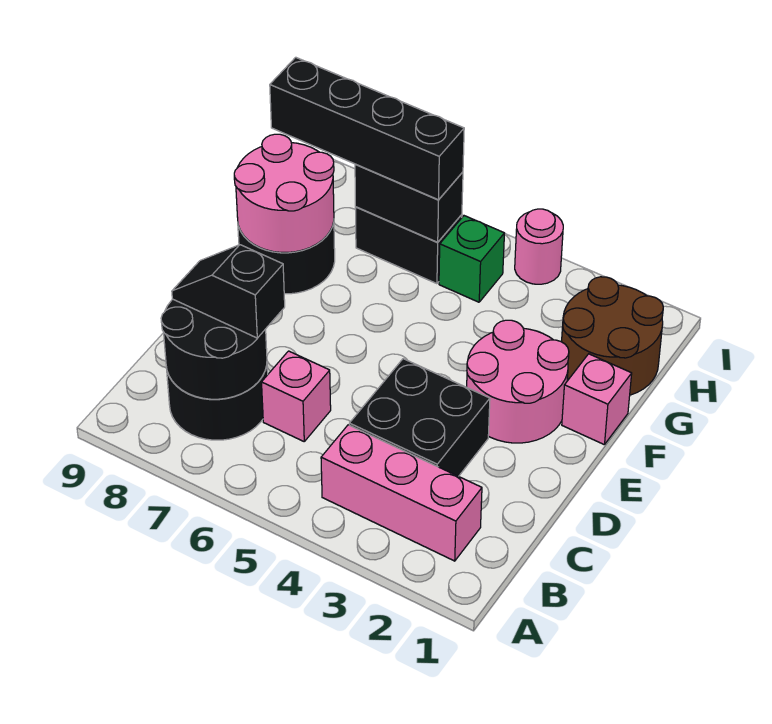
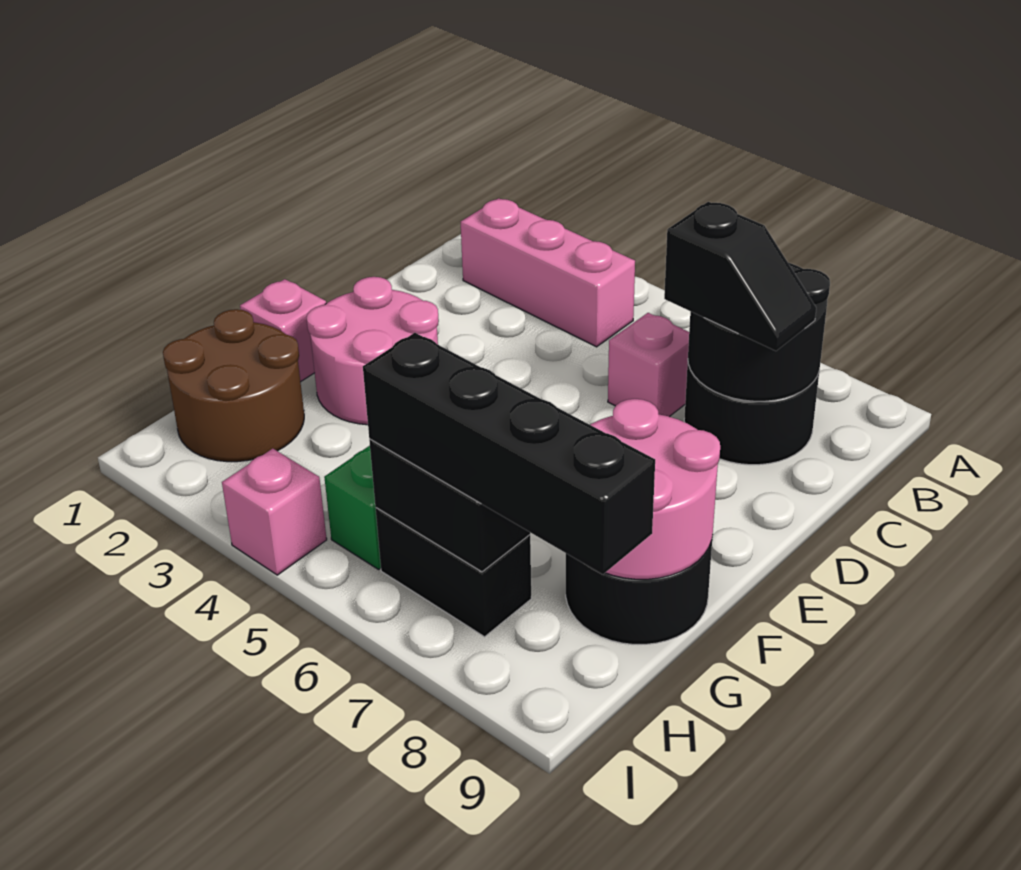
black 2x2 brick [349,359,490,476] -> none
pink 1x1 round brick [515,209,563,284] -> pink 1x1 brick [222,449,327,575]

